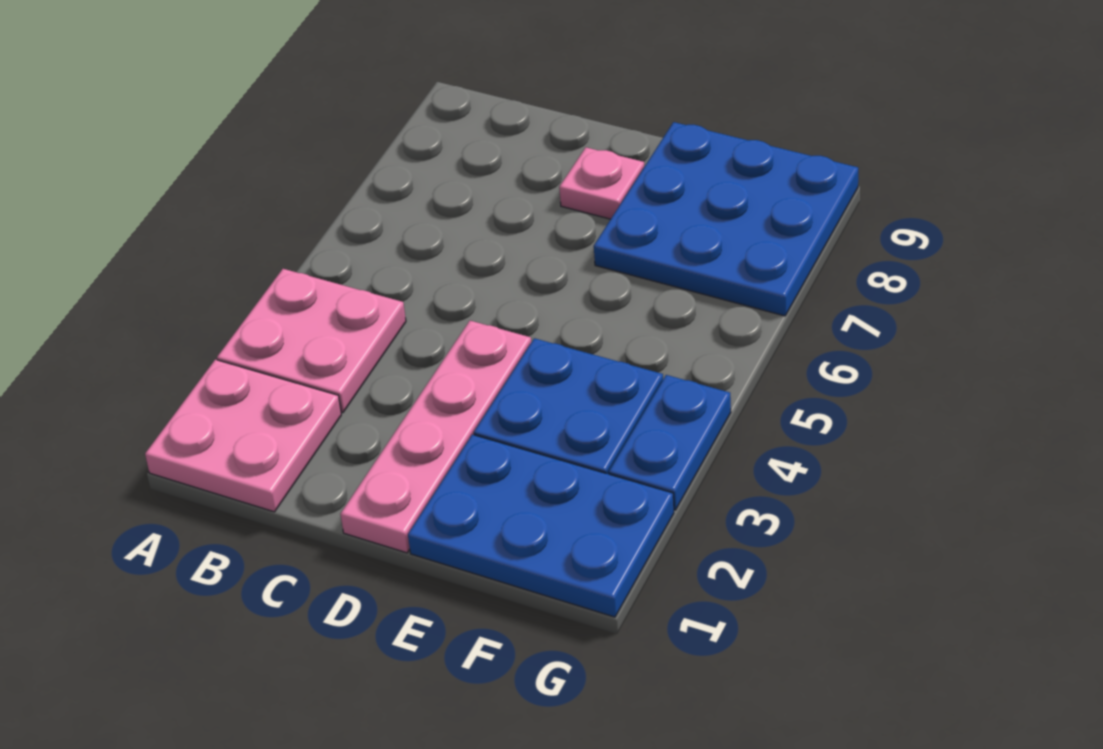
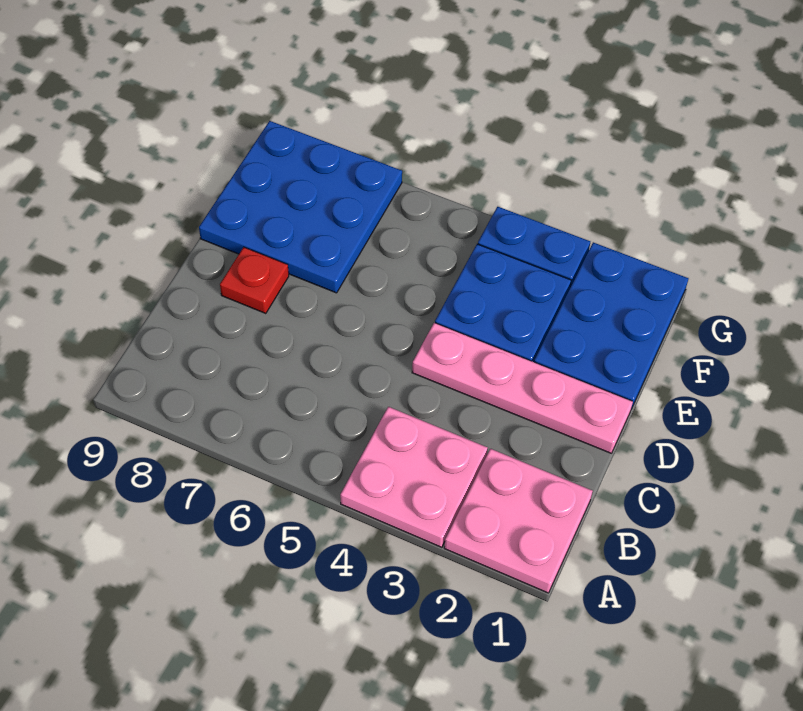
pink 1x1 plate [559,147,644,219] -> red 1x1 plate [220,247,289,314]

